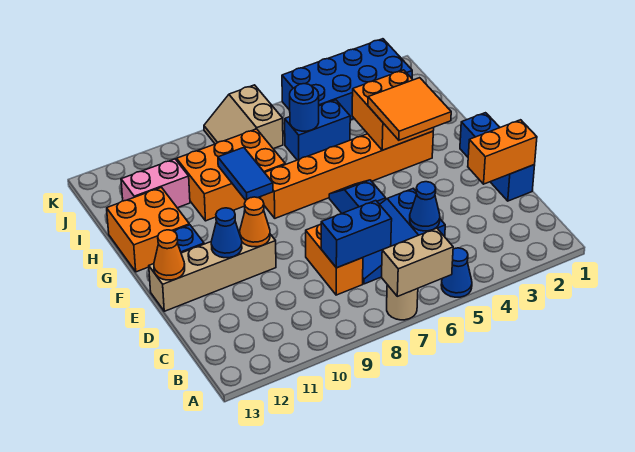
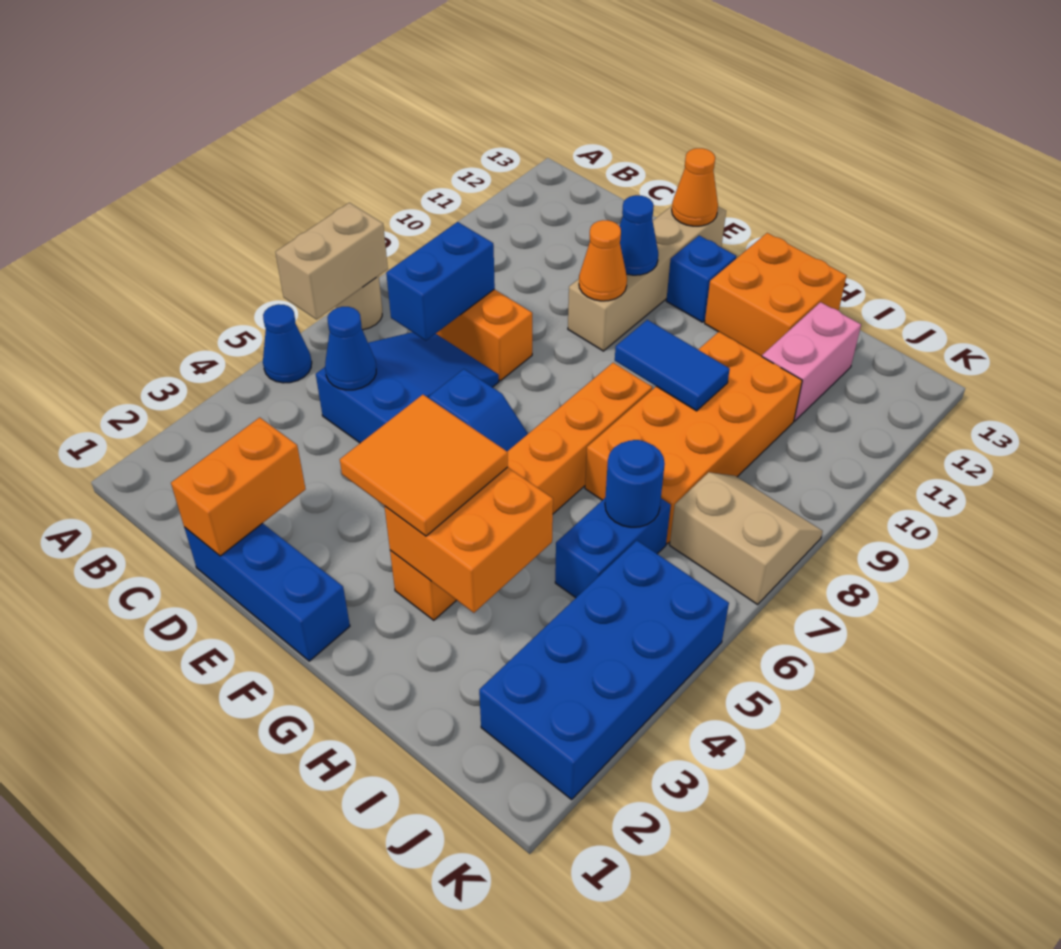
orange 2x3 brick [177,129,285,221] -> orange 2x4 brick [585,332,802,544]

